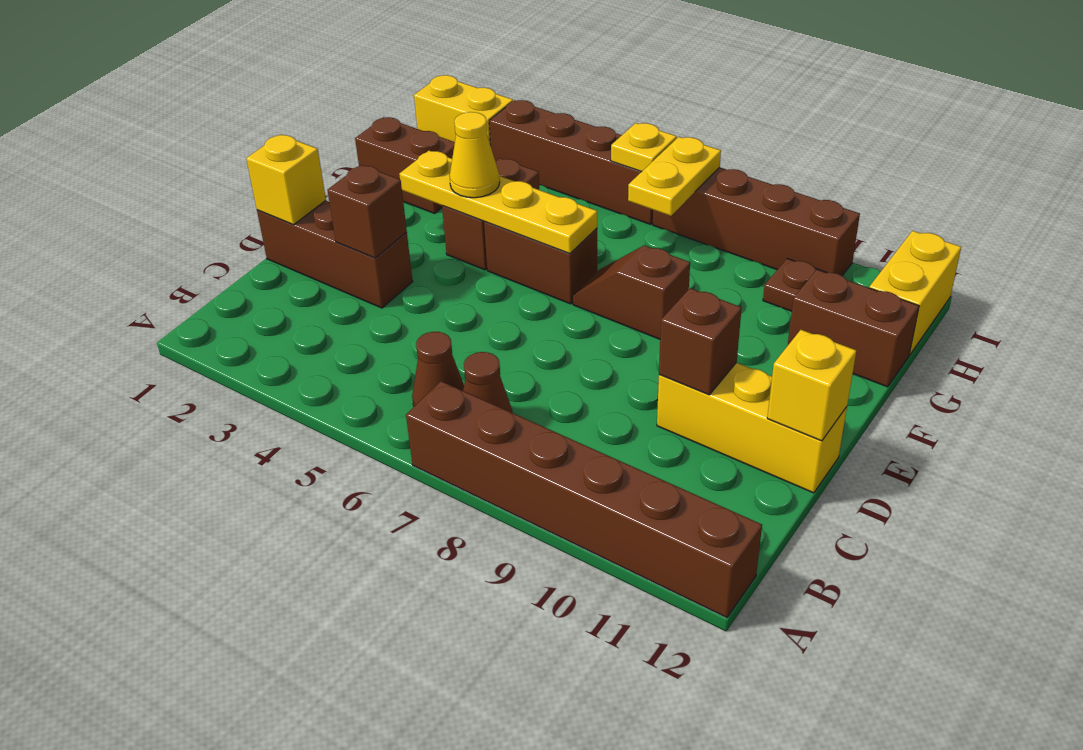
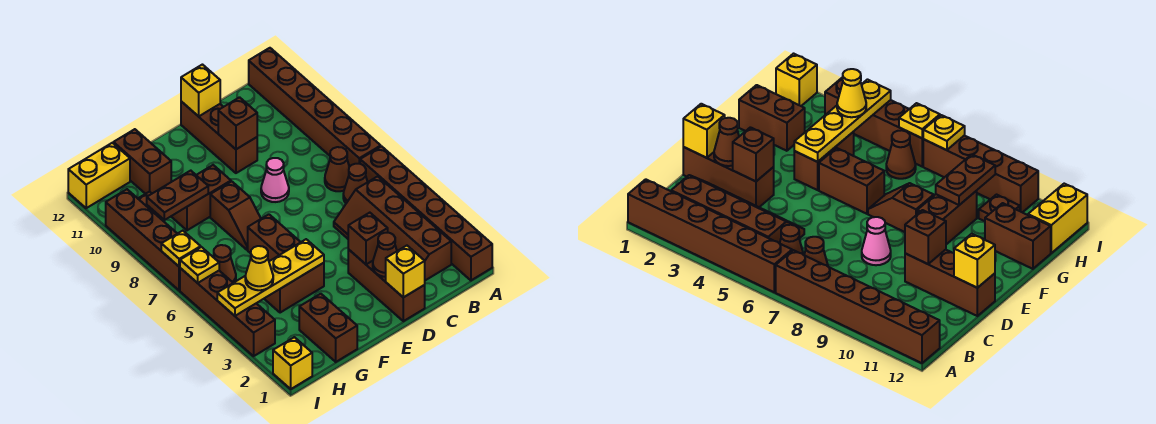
none -> brown 1x6 brick [360,146,492,280]
none -> brown 2x4 slope [334,176,451,280]
none -> brown 1x1 cone [373,233,397,277]
none -> pink 1x1 cone [261,158,289,202]
yellow 1x3 brick [657,363,847,493] -> brown 1x3 brick [181,101,257,173]
yellow 1x4 plate [399,151,597,254] -> yellow 1x4 plate turned to [217,239,324,316]
yellow 1x1 cone [450,112,500,198] -> yellow 1x1 cone moved to [245,246,273,290]
none -> brown 1x2 brick [171,165,231,230]
none -> brown 1x2 plate [147,171,208,220]
none -> brown 1x1 cone [214,245,236,283]
yellow 1x2 plate [628,137,721,216] -> yellow 1x1 plate [161,231,201,267]
yellow 1x2 brick [414,75,513,145] -> yellow 1x1 brick [273,337,312,389]

